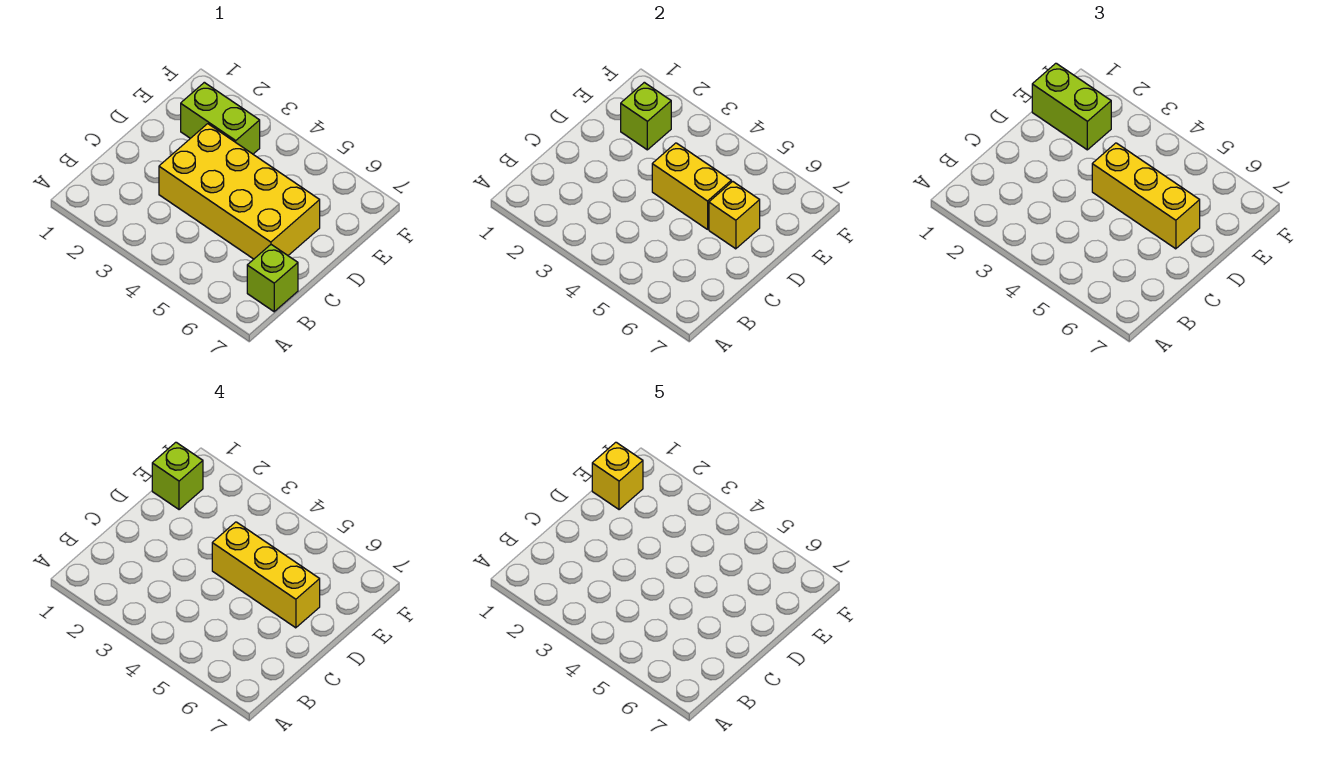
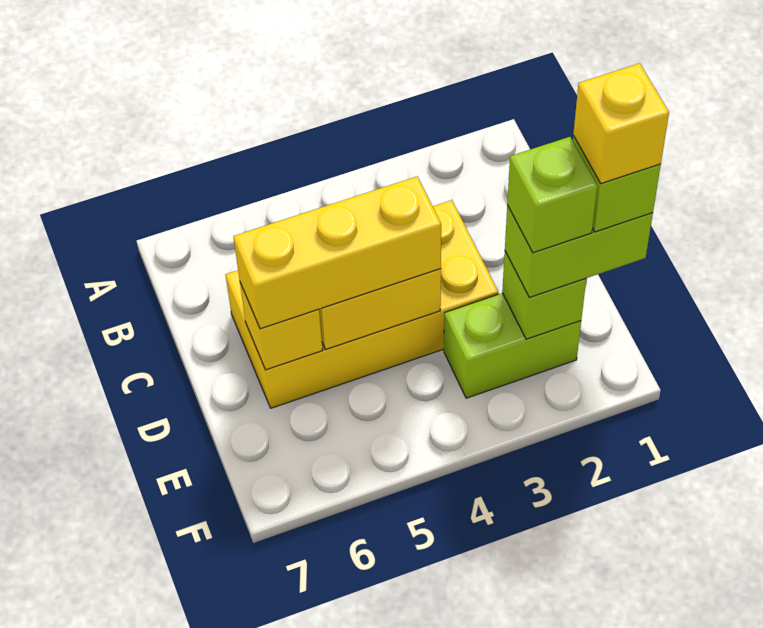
lime 1x1 brick [247,245,298,312] -> lime 1x1 brick moved to [507,137,597,253]
yellow 1x3 brick [212,522,320,628] -> none

